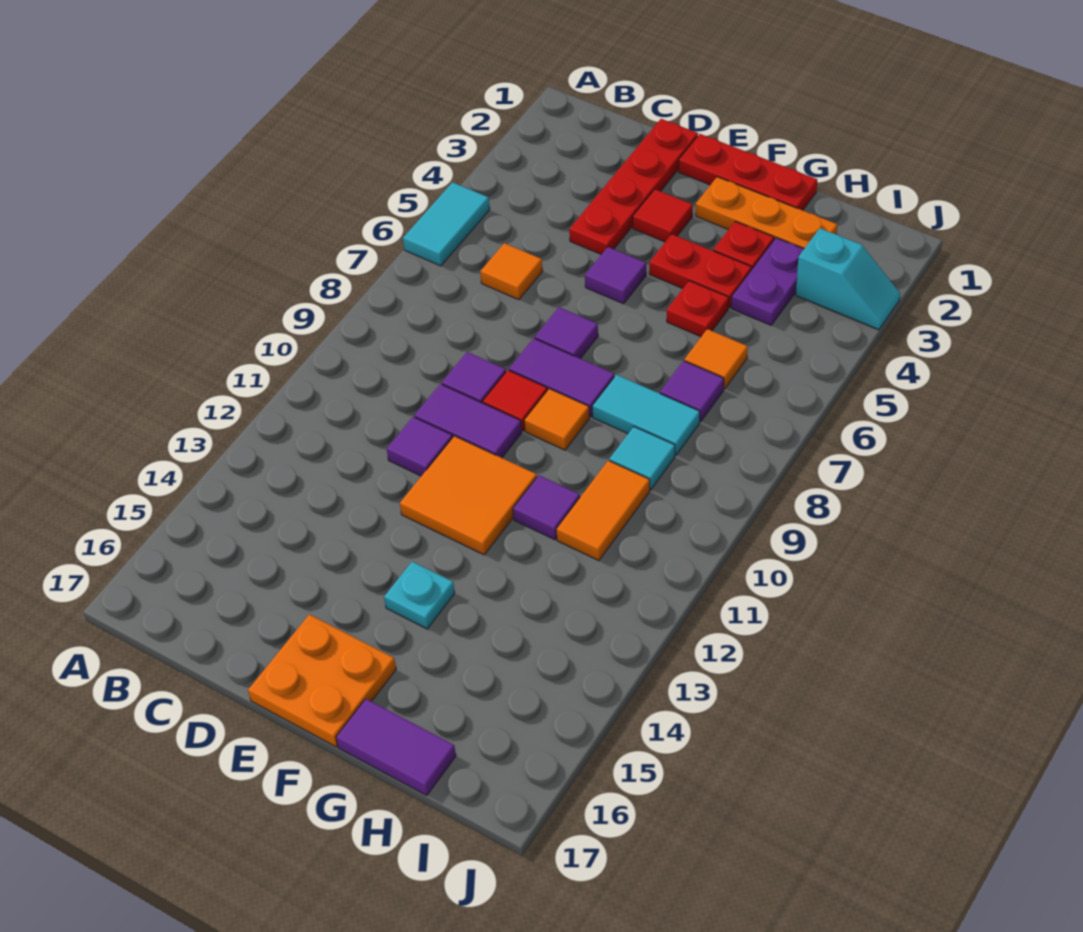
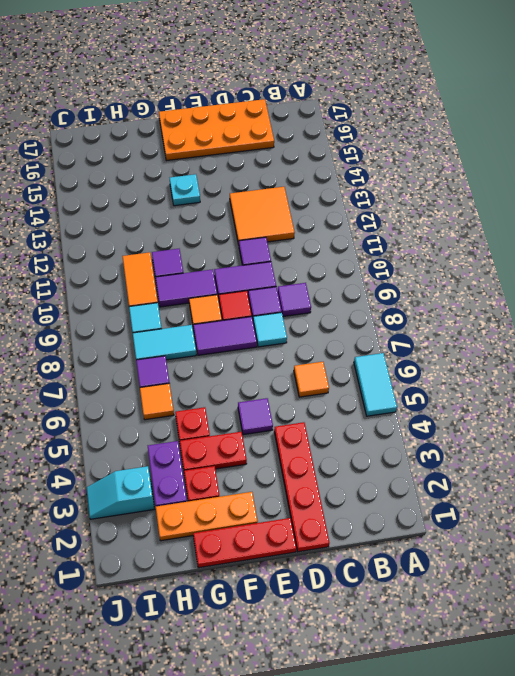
none -> cyan 1x1 tile [253,312,287,347]
red 1x1 tile [633,189,693,242] -> none
purple 1x1 tile [535,307,598,359] -> purple 1x1 tile moved to [278,283,311,317]
orange 2x2 tile [400,436,537,555] -> orange 2x2 tile moved to [230,187,295,245]
orange 2x2 plate [248,614,396,747] -> orange 2x4 plate [159,99,274,161]
purple 1x2 tile [336,699,456,796] -> purple 1x2 tile moved to [155,269,217,307]

